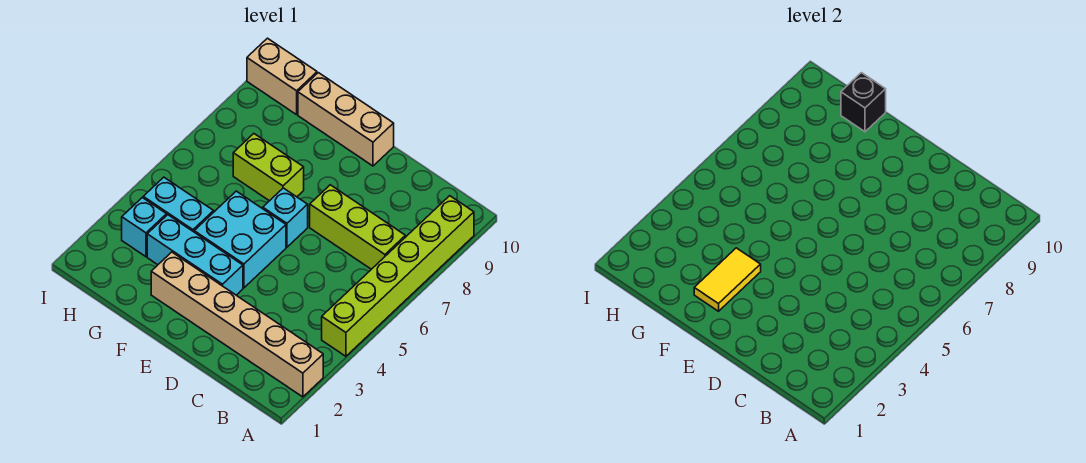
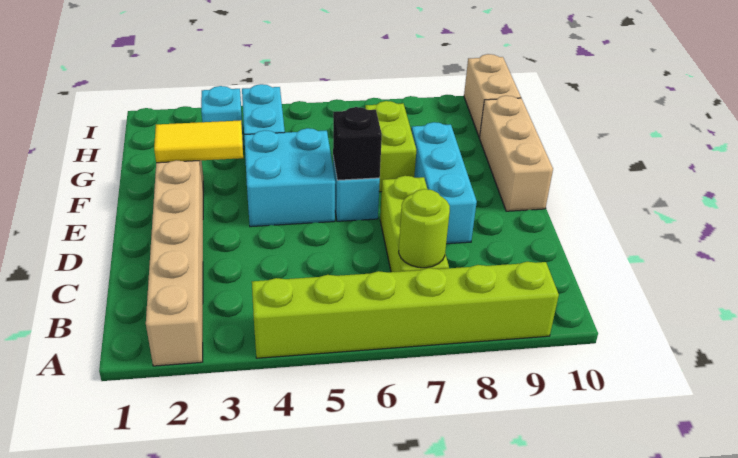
none -> lime 1x1 round brick [399,189,450,268]
cyan 1x3 brick [147,215,243,295] -> cyan 1x3 brick moved to [412,122,477,244]
black 1x1 brick [841,73,886,132] -> black 1x1 brick moved to [333,107,382,180]

